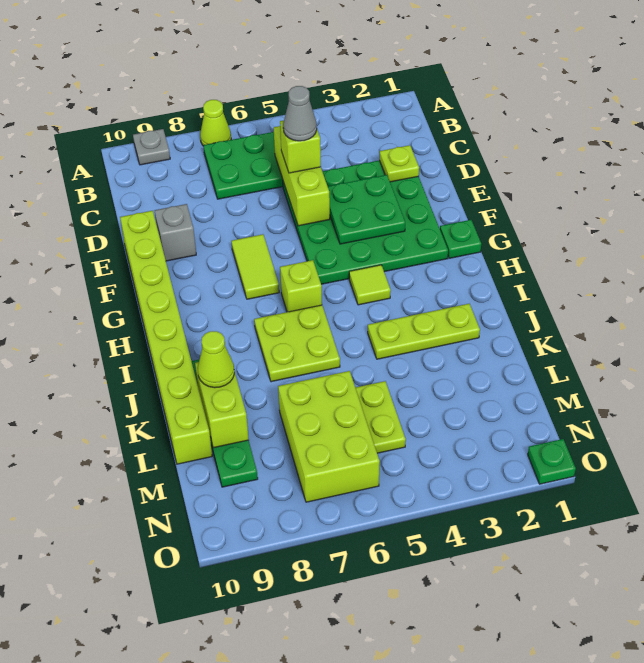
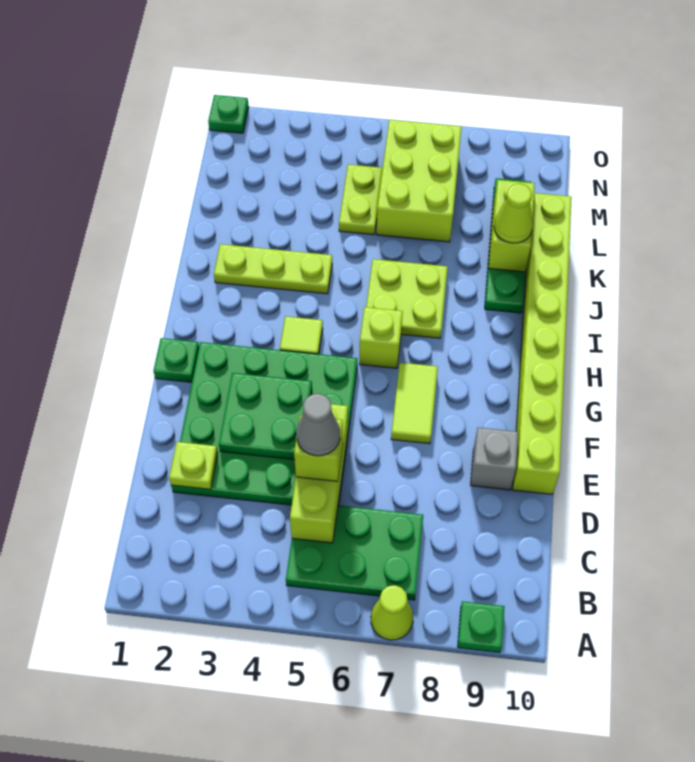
grey 1x1 plate [133,129,170,165] -> green 1x1 plate [458,601,505,653]

